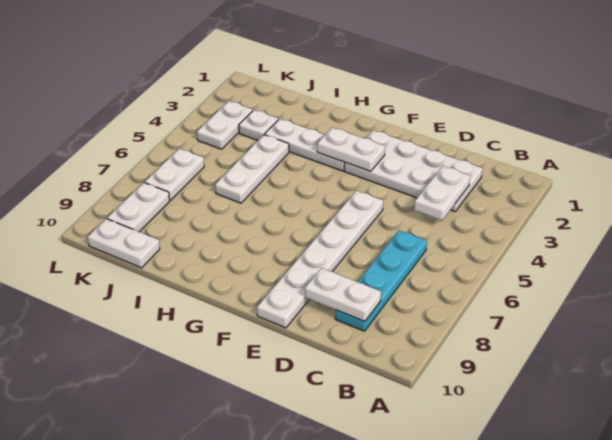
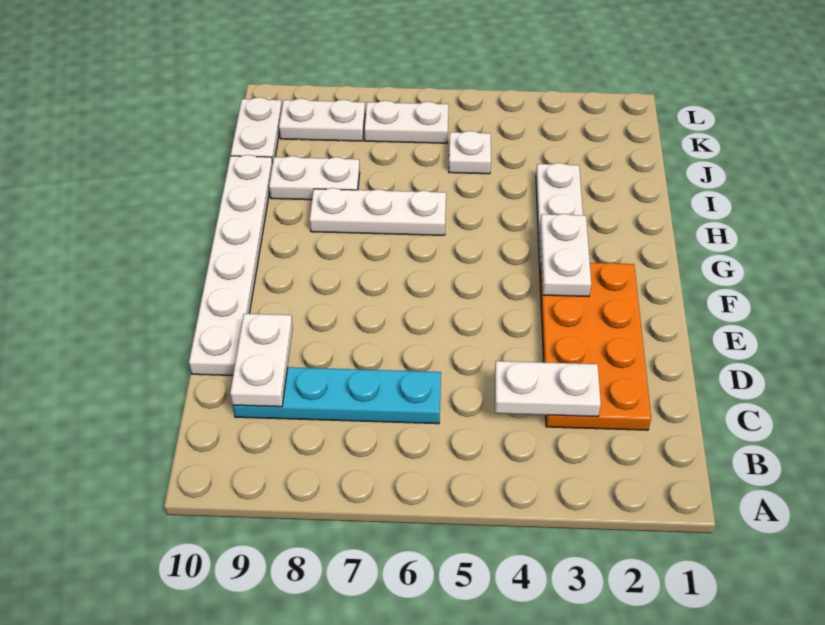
white 2x4 plate [344,130,482,211] -> orange 2x4 plate [540,263,651,430]
white 1x6 plate [257,191,383,328] -> white 1x6 plate turned to [189,155,273,376]
white 1x3 plate [215,135,289,203] -> white 1x3 plate moved to [310,188,446,235]
white 1x1 plate [239,110,278,140] -> white 1x1 plate moved to [449,131,491,174]
white 1x2 plate [197,101,253,149] -> white 1x2 plate moved to [269,156,360,200]

